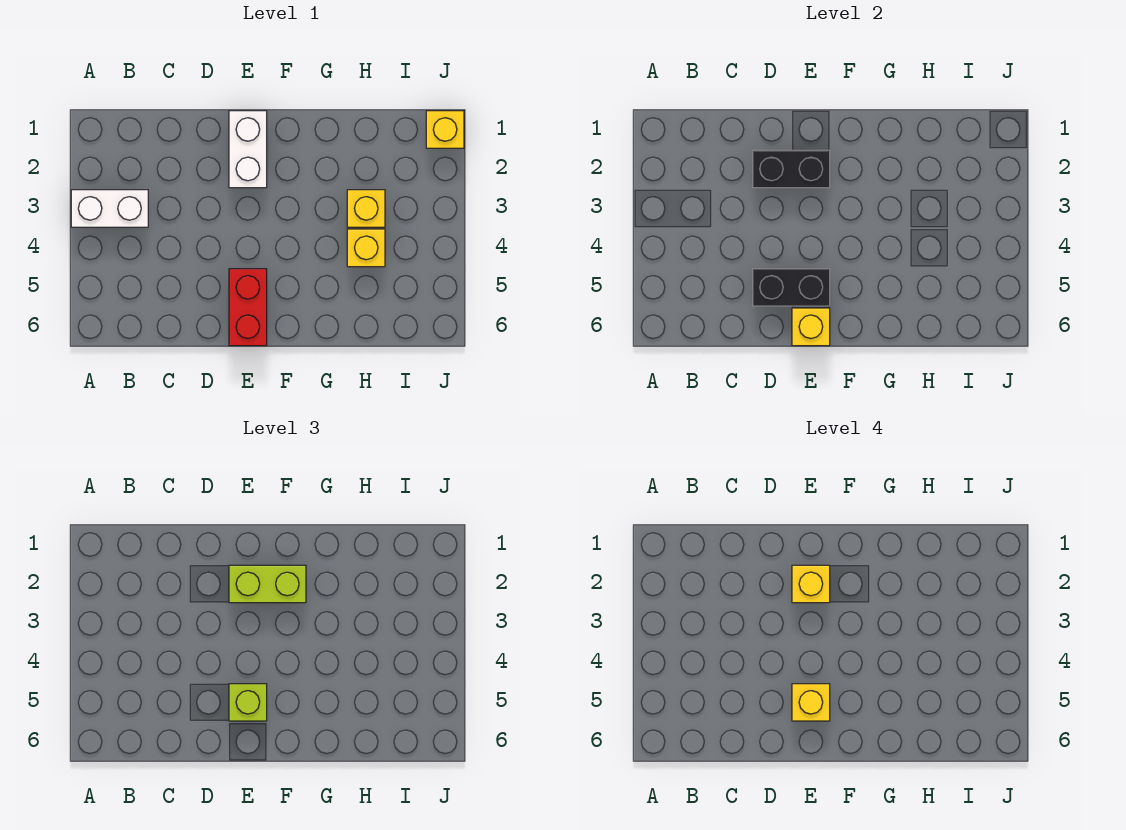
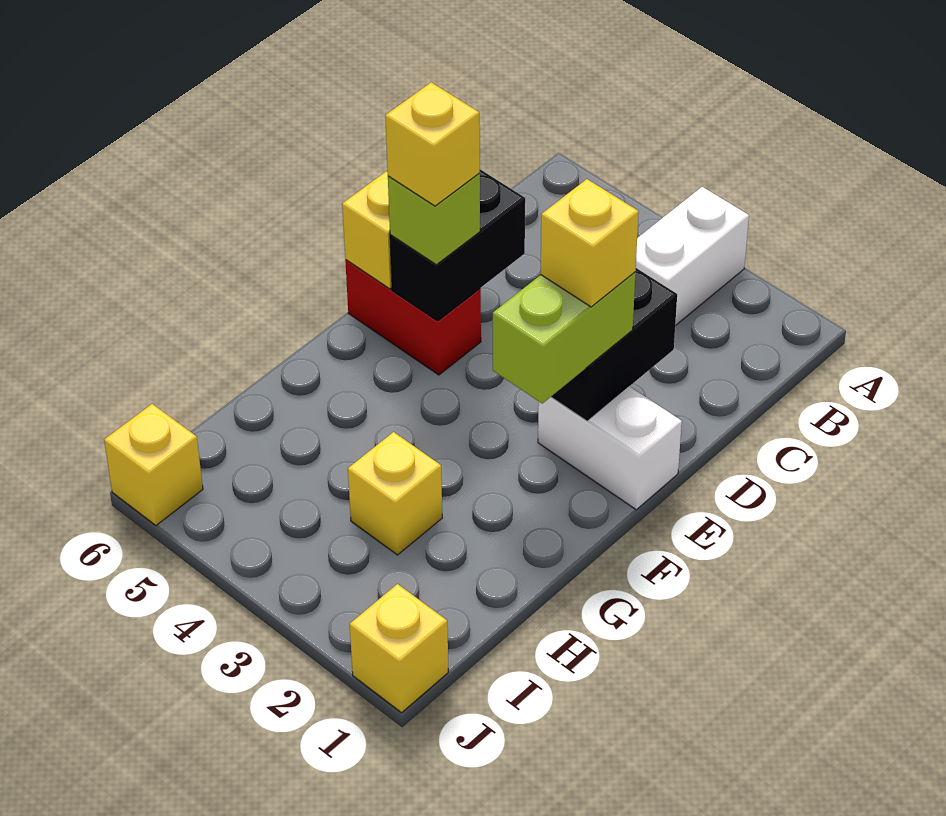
yellow 1x1 brick [347,229,385,267] -> yellow 1x1 brick moved to [104,404,203,525]

